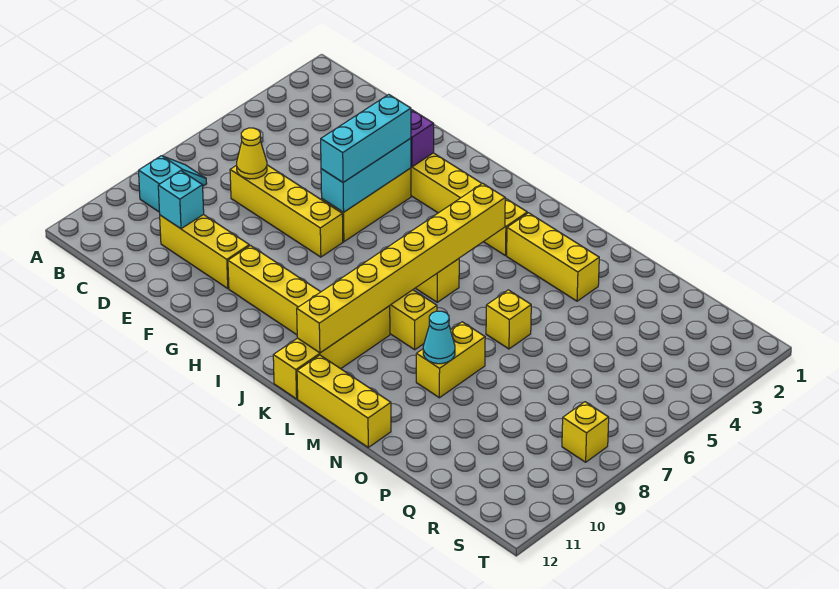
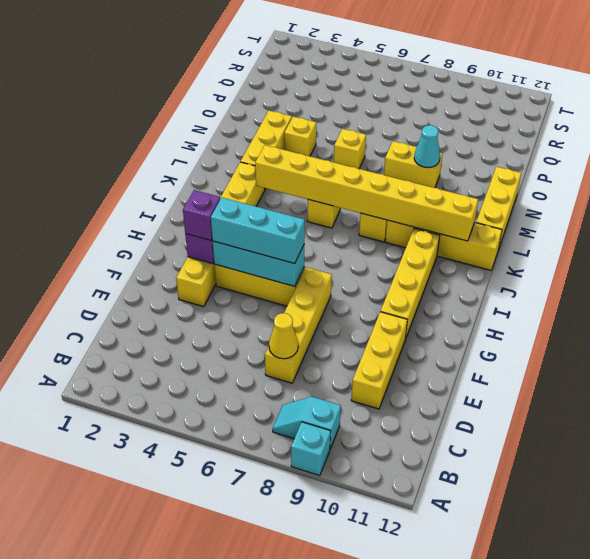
cyan 1x1 brick [158,171,204,229] -> cyan 1x1 brick moved to [291,422,331,476]
none -> purple 1x1 brick [183,190,220,240]
yellow 1x1 brick [562,402,609,462] -> yellow 1x1 brick moved to [284,117,316,156]

